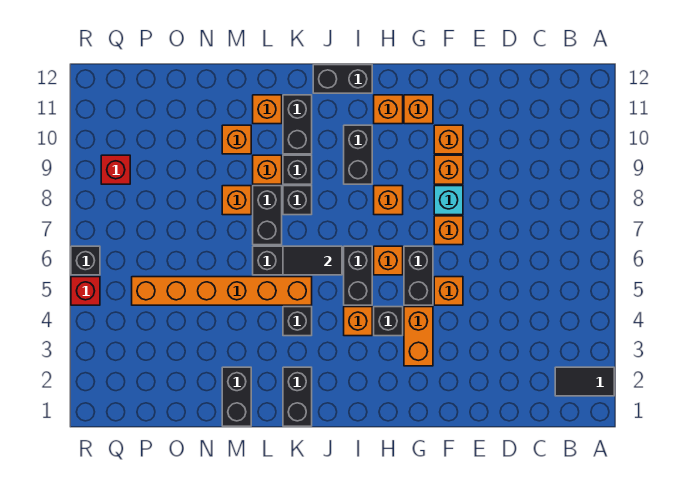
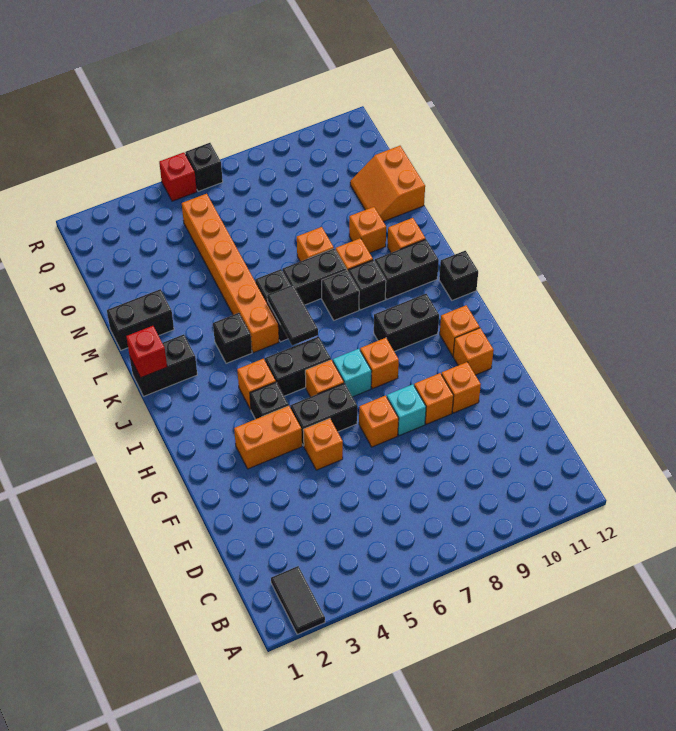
none -> cyan 1x1 brick [333,349,372,397]
black 1x2 brick [313,65,372,93] -> black 1x1 brick [439,251,478,300]
none -> orange 2x2 slope [350,146,425,222]
red 1x1 brick [101,155,130,184] -> red 1x1 brick moved to [126,326,167,378]

